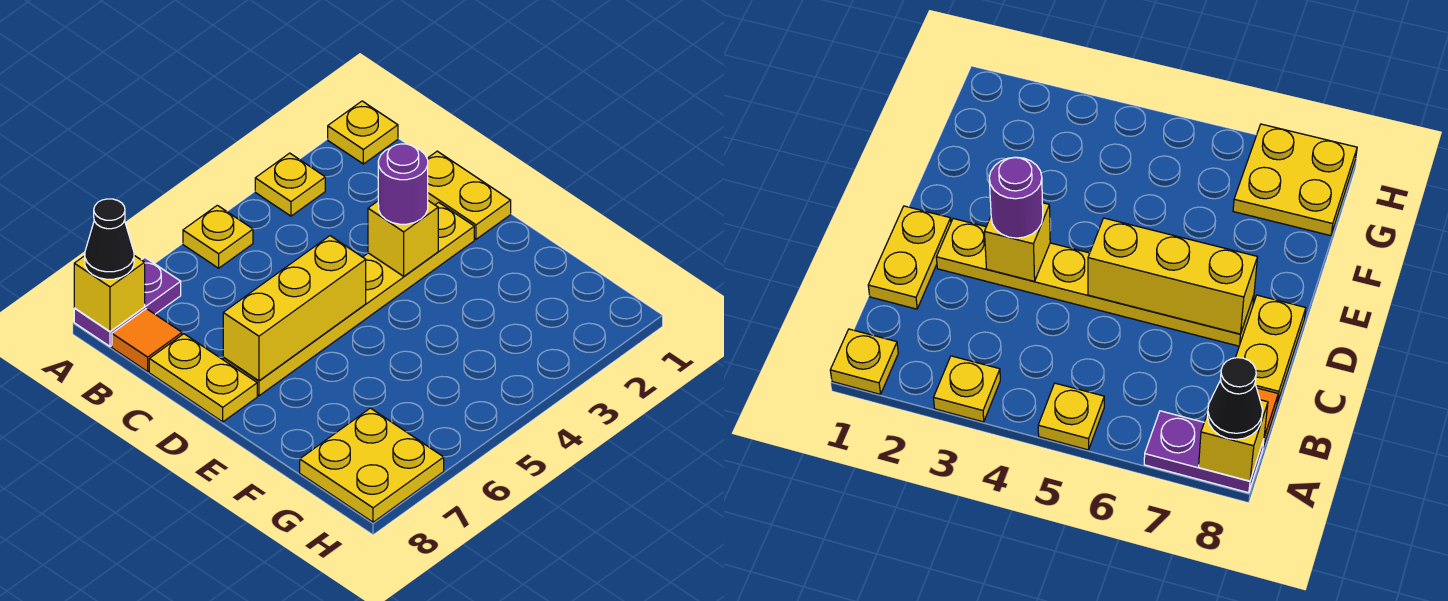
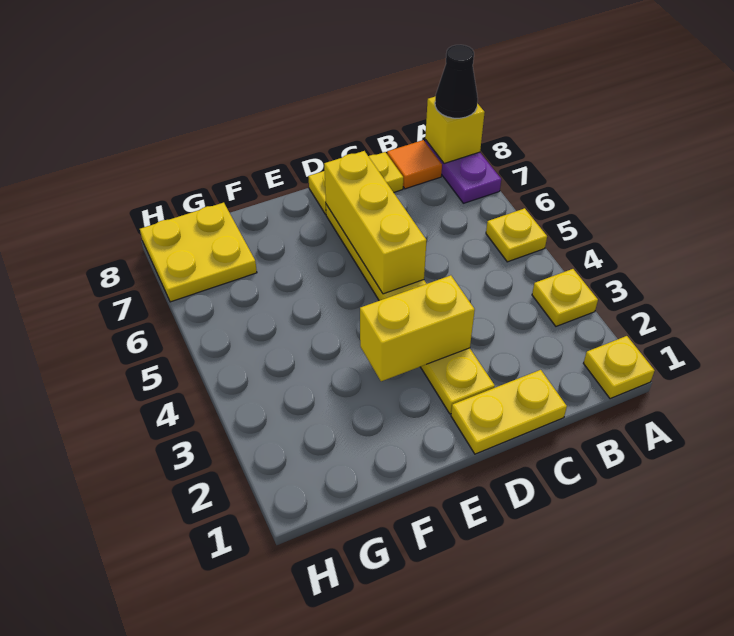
yellow 1x1 brick [368,201,438,276] -> yellow 1x2 brick [360,275,475,381]
purple 1x1 round brick [378,144,428,224] -> none

